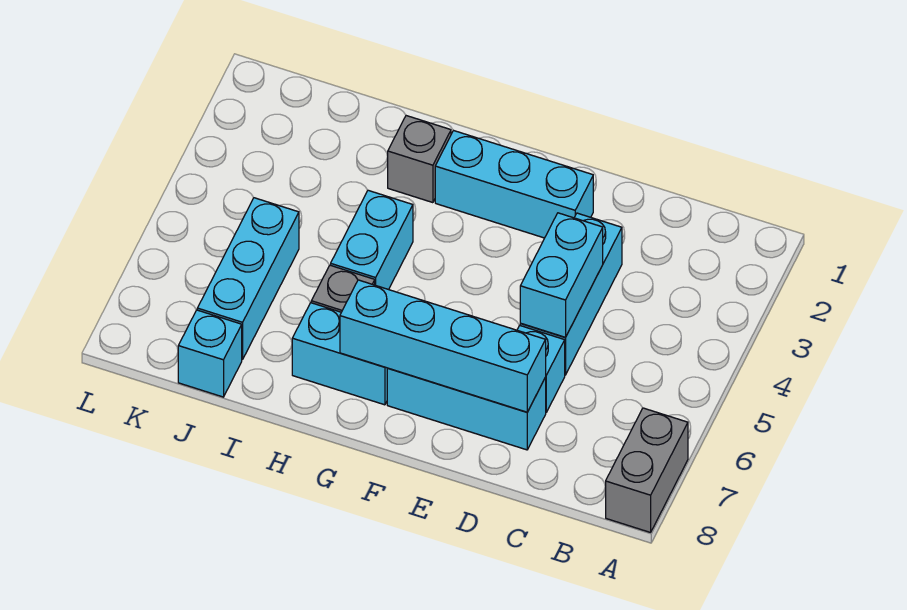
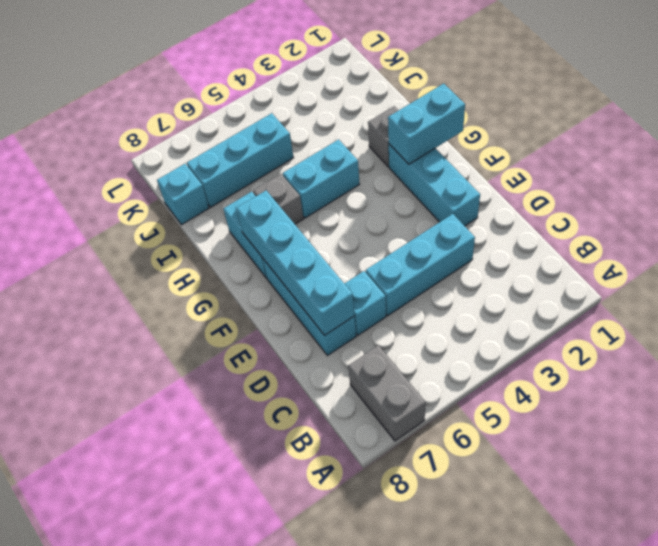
grey 1x2 brick [606,408,688,532] -> grey 1x2 brick turned to [348,345,426,441]
cyan 1x2 brick [520,213,603,337] -> cyan 1x2 brick moved to [388,84,465,164]

